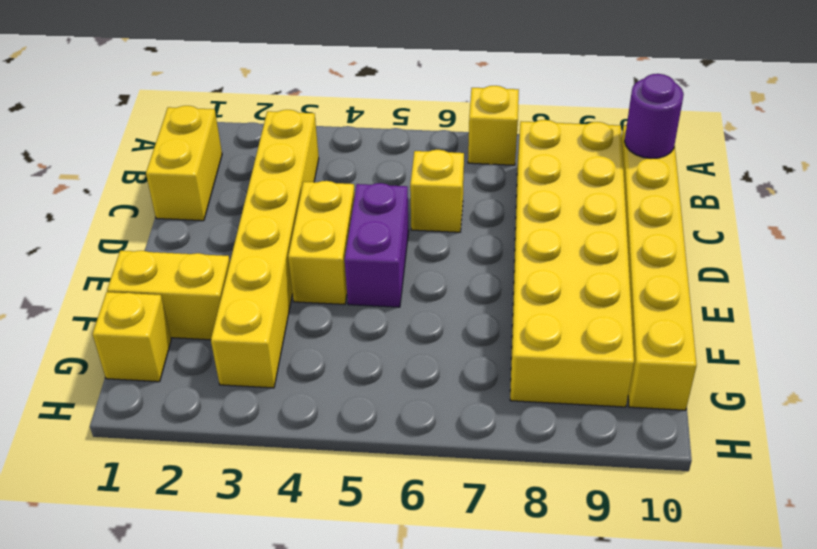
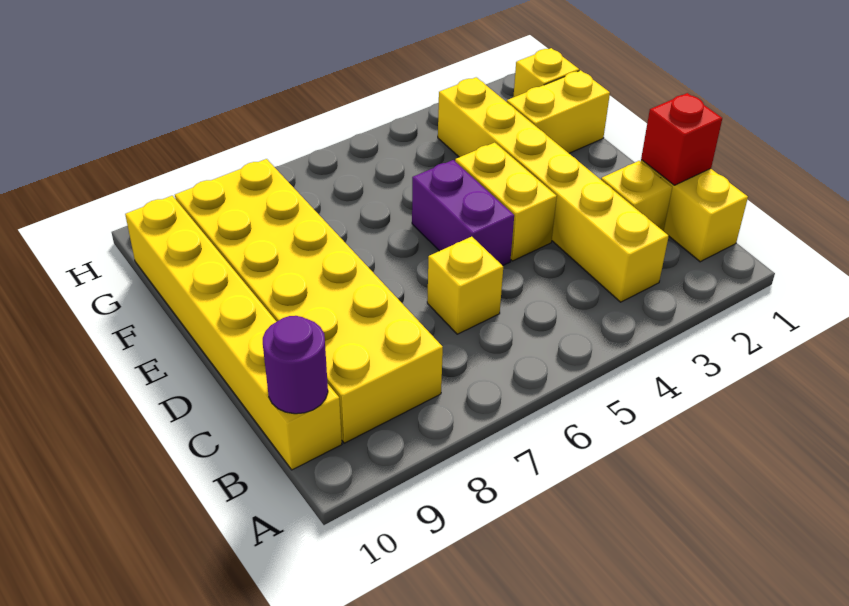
yellow 1x1 brick [468,86,519,165] -> yellow 1x1 brick moved to [601,161,672,231]
none -> red 1x1 brick [641,93,722,185]

